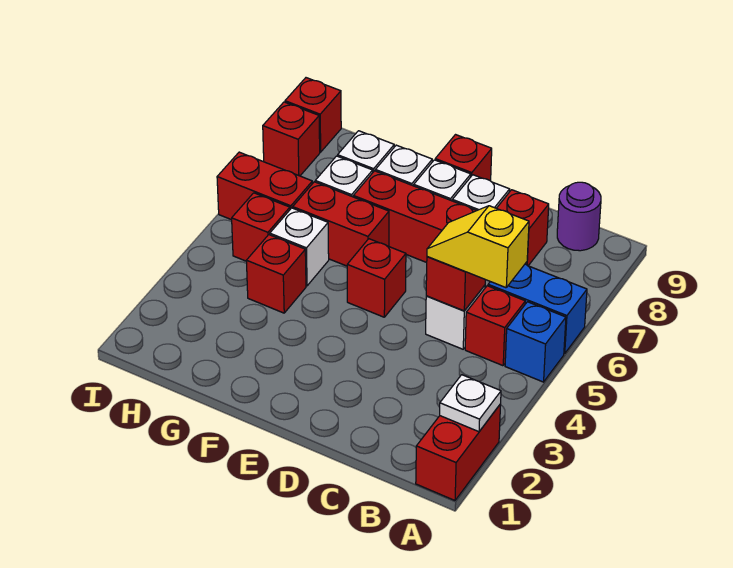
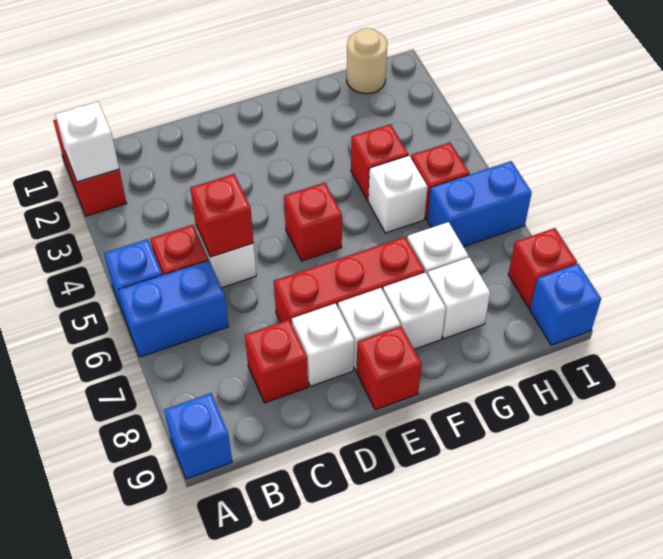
white 1x1 plate [440,375,501,432] -> white 1x1 brick [55,102,119,182]
none -> blue 1x1 brick [164,393,232,479]
yellow 1x2 slope [427,206,529,288] -> none
purple 1x1 round brick [557,182,601,251] -> none
red 1x2 brick [293,182,389,266] -> none
none -> tan 1x1 round brick [347,28,387,94]
red 1x2 brick [217,152,312,220] -> blue 1x2 brick [427,161,532,247]
red 1x1 brick [285,78,341,152] -> blue 1x1 brick [530,264,601,345]

